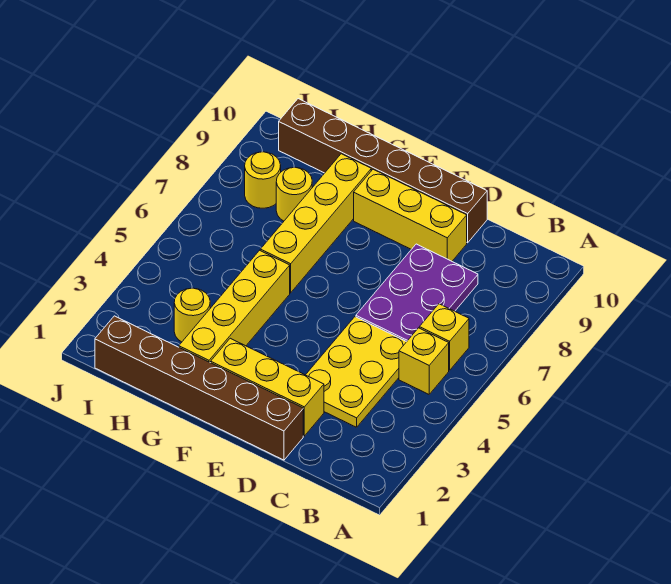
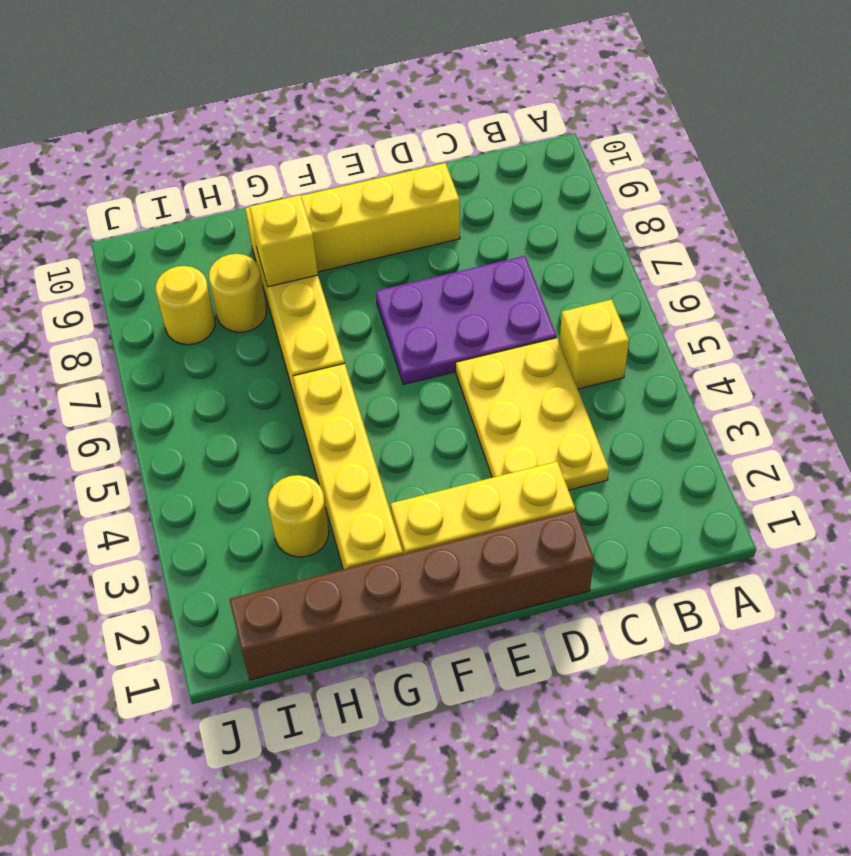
yellow 1x1 brick [419,304,469,370] -> yellow 1x1 brick moved to [250,195,318,287]
purple 2x3 plate [356,244,478,342] -> purple 2x3 plate turned to [376,256,557,384]
brown 1x6 brick [279,99,487,243] -> none

